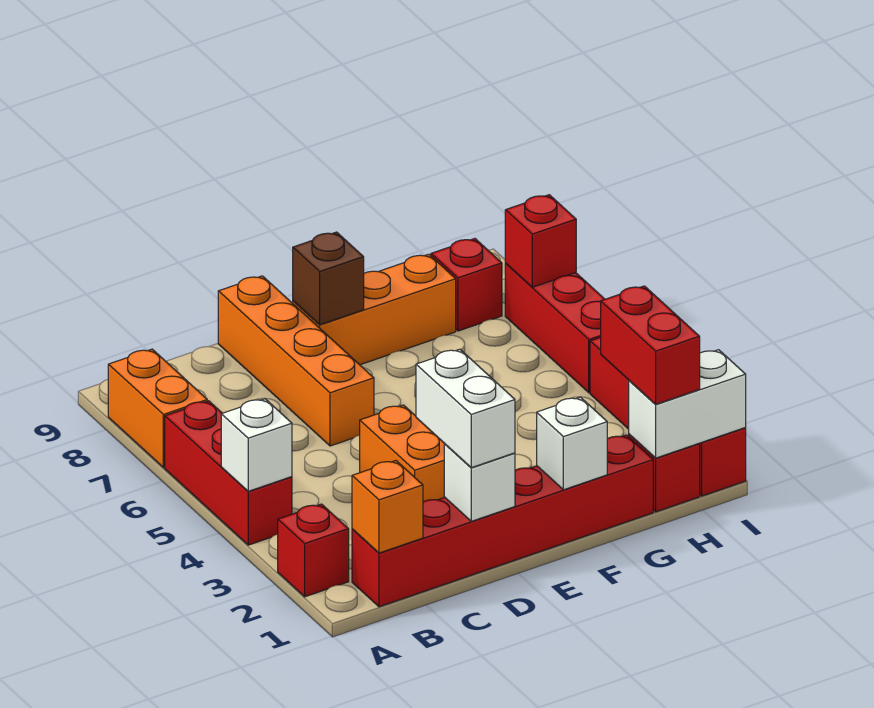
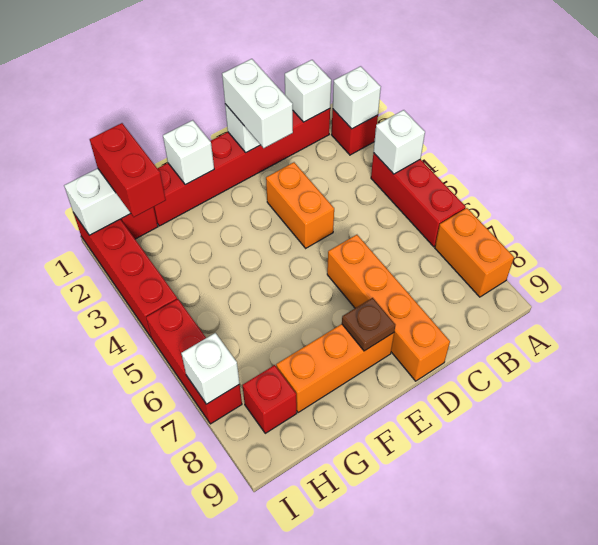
none -> white 1x1 brick [333,66,381,129]
orange 1x1 brick [352,461,423,553] -> white 1x1 brick [285,60,331,122]
brown 1x1 brick [293,232,364,325] -> brown 1x1 plate [342,298,395,351]
red 1x1 brick [505,195,576,287] -> white 1x1 brick [181,333,240,404]

